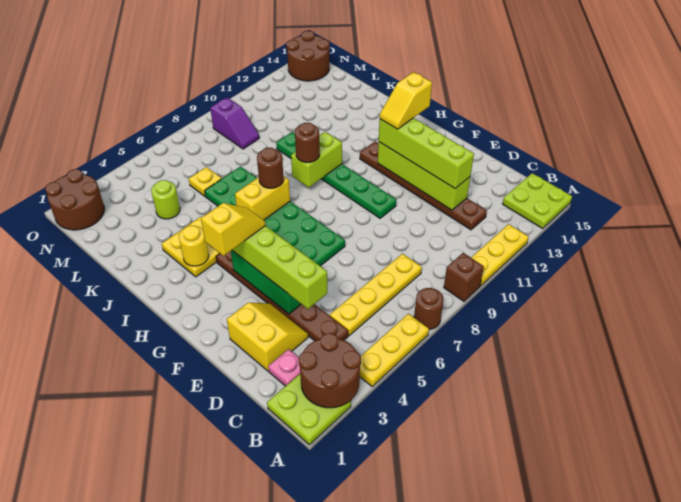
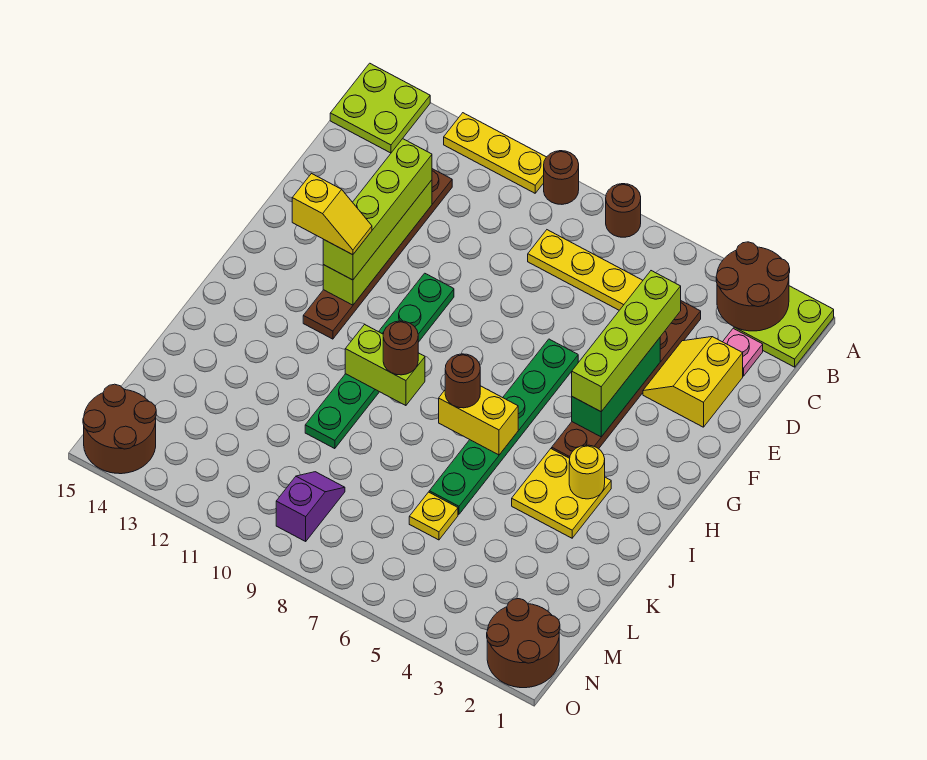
yellow 1x3 plate [360,314,429,386] -> none
brown 1x1 brick [444,253,484,301] -> brown 1x1 round brick [544,151,579,204]
green 2x6 plate [205,167,345,266] -> green 1x6 plate [429,339,578,514]
yellow 1x2 slope [201,203,266,256] -> none
lime 1x1 round brick [151,180,180,219] -> none

